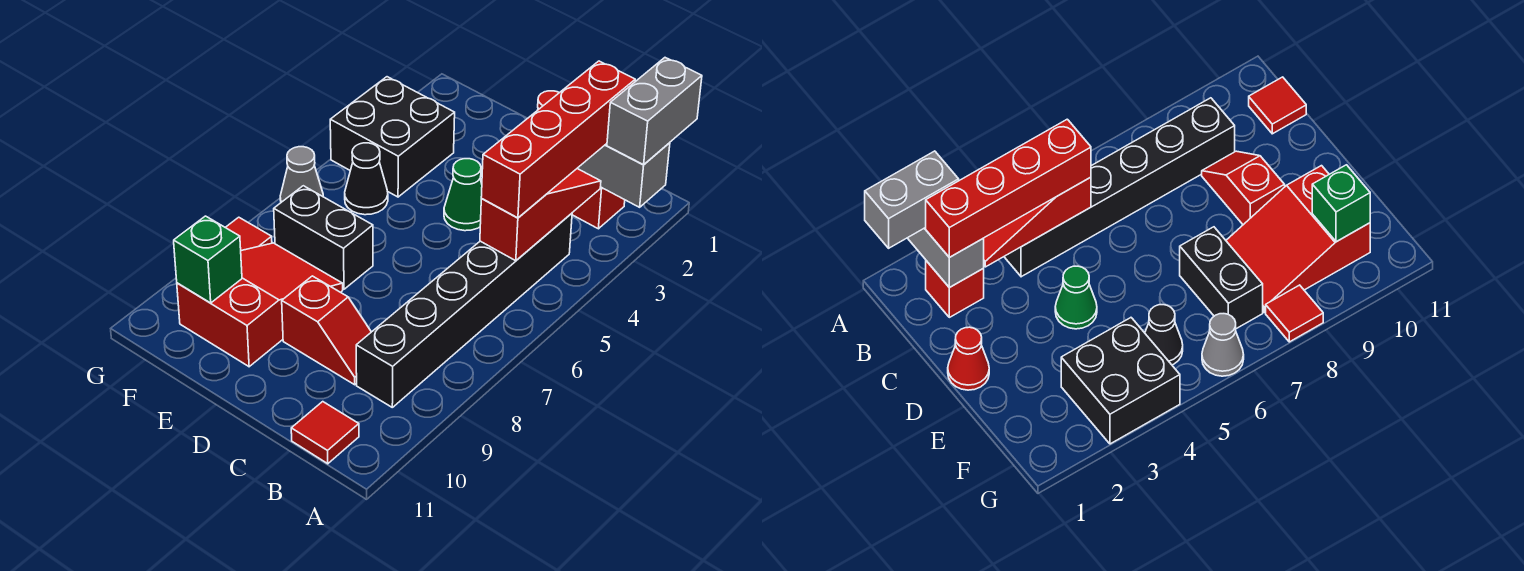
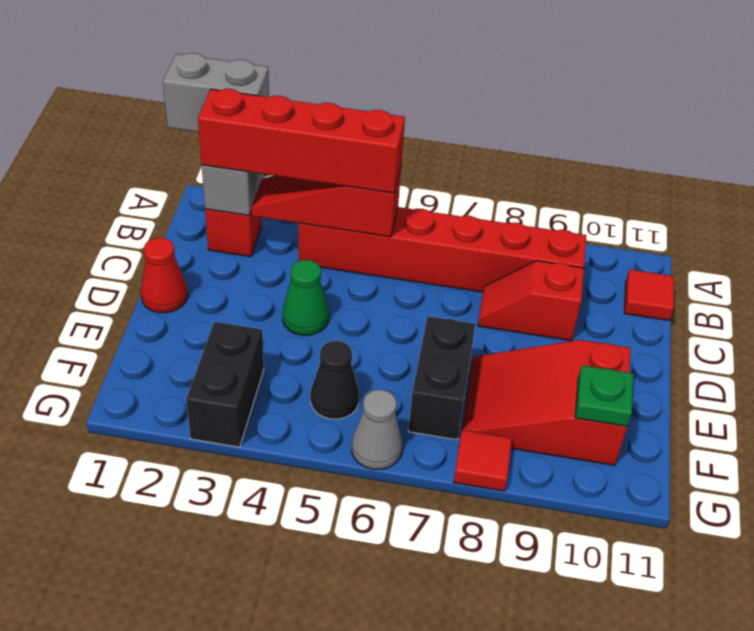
black 1x6 brick [356,213,572,407] -> red 1x6 brick [299,207,586,292]
red 1x2 slope [282,276,371,385] -> red 1x2 slope turned to [478,261,584,341]
black 2x2 brick [330,77,455,197] -> black 1x2 brick [186,322,264,447]
green 1x1 brick [174,216,242,303] -> green 1x1 plate [575,365,633,426]

